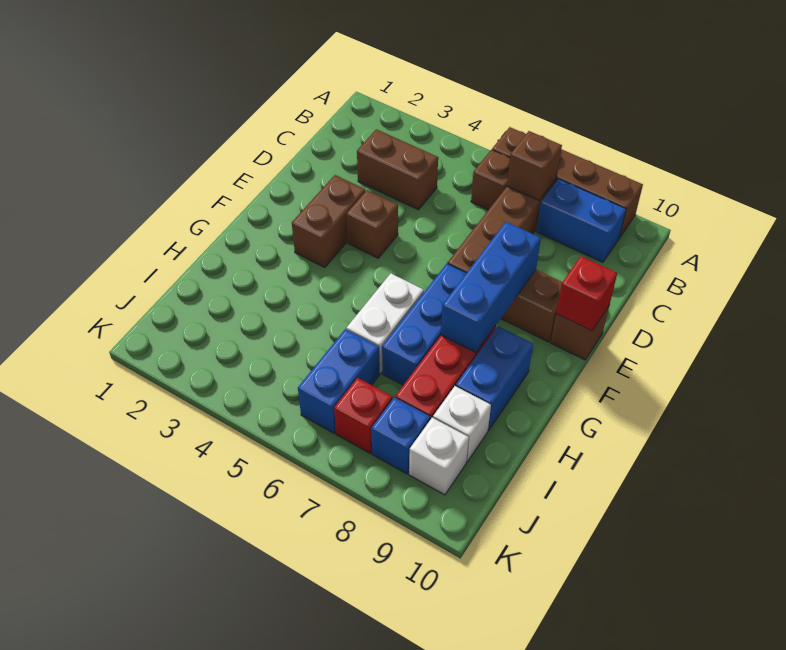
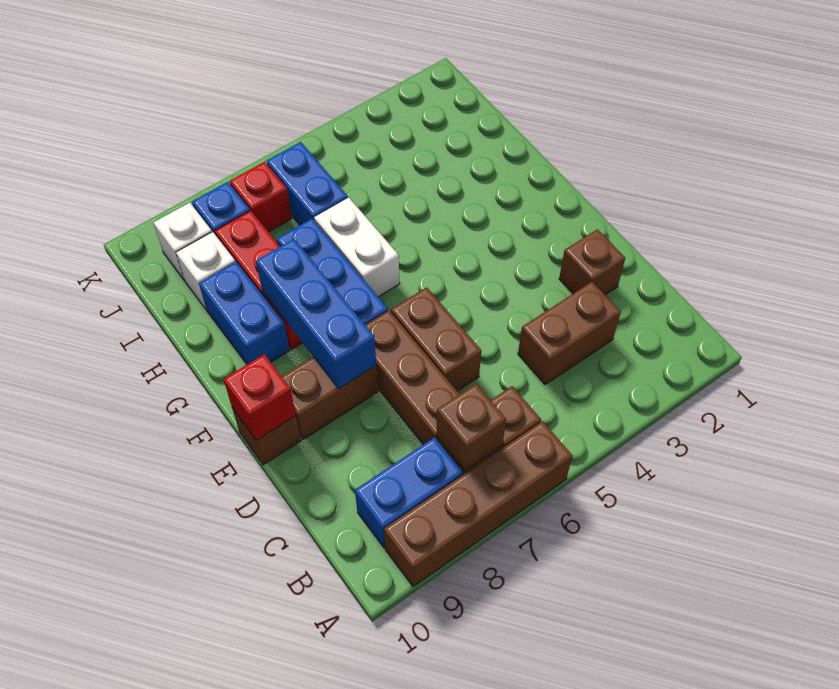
brown 1x2 brick [292,175,365,268] -> brown 1x2 brick moved to [391,287,481,391]
brown 1x1 brick [346,190,398,258] -> brown 1x1 brick moved to [559,229,625,295]

